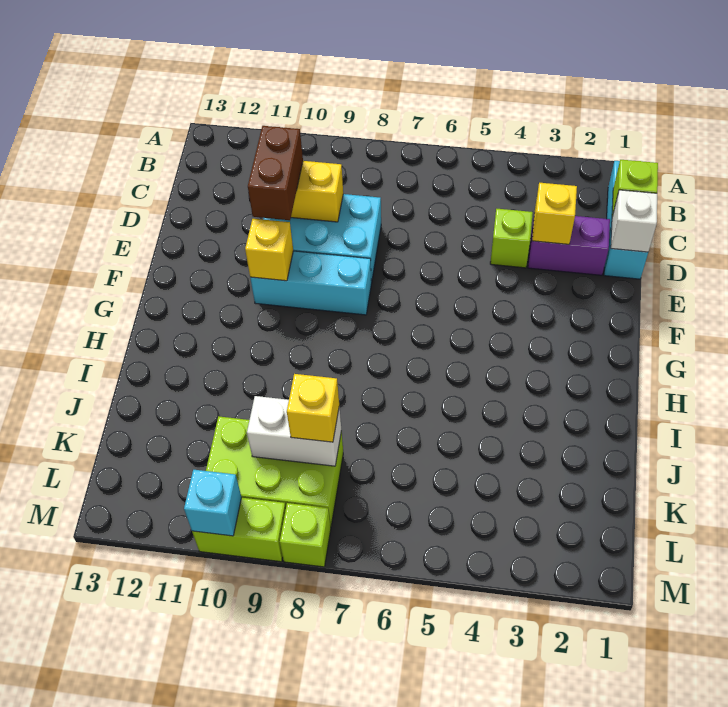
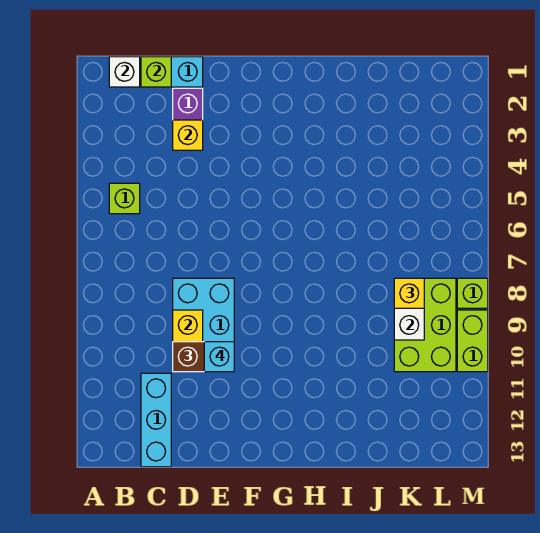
white 1x1 brick [611,190,657,252] -> white 1x1 brick moved to [109,57,140,87]
lime 1x1 brick [490,209,533,268] -> lime 1x1 brick moved to [109,183,140,214]
cyan 1x3 brick [250,251,371,315] -> cyan 1x3 brick moved to [141,373,171,467]
yellow 1x1 brick [245,219,293,281] -> none
cyan 1x1 brick [184,470,242,536] -> cyan 1x1 brick moved to [204,342,234,372]

